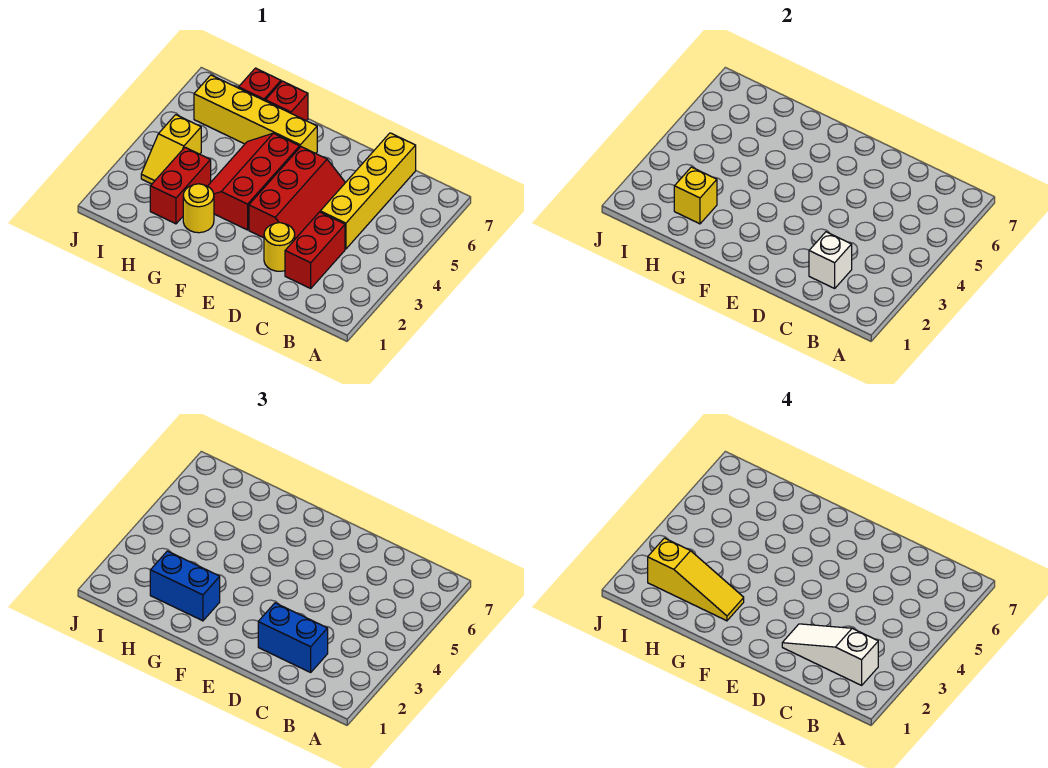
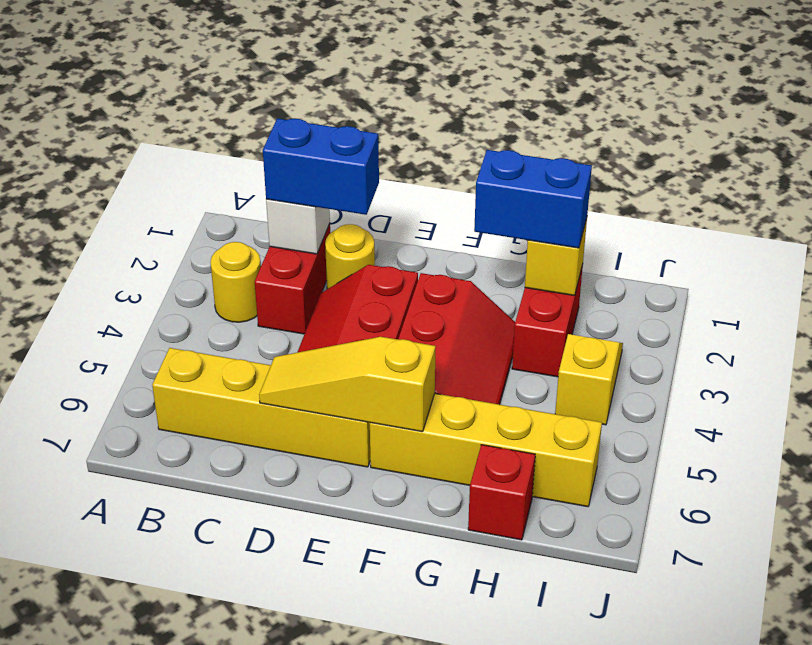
white 1x3 slope [782,624,878,685] -> none
yellow 1x4 brick [320,133,416,249] -> yellow 1x4 brick turned to [152,348,370,467]
yellow 1x1 round brick [183,184,214,233] -> yellow 1x1 round brick moved to [210,242,261,322]
yellow 1x3 slope [648,538,744,621] -> yellow 1x3 slope moved to [259,337,436,432]
red 1x1 brick [265,81,308,121] -> none

